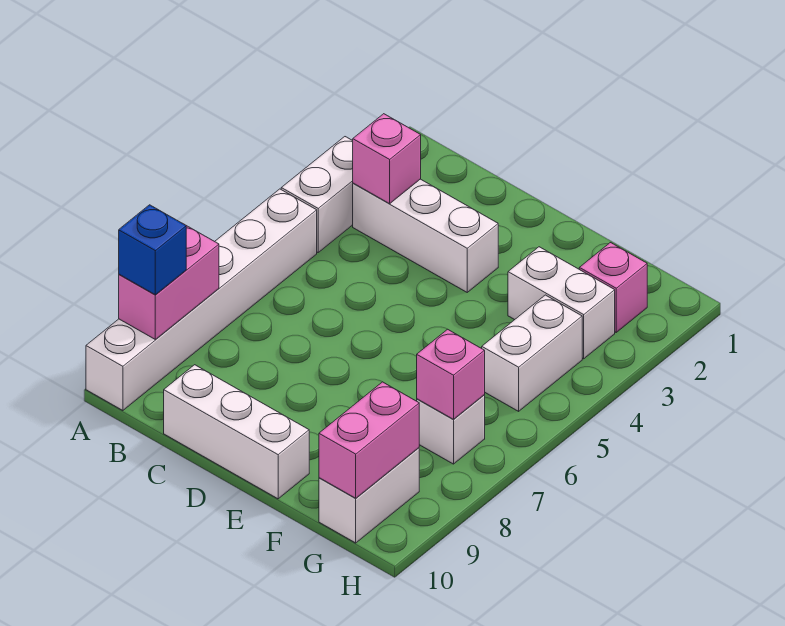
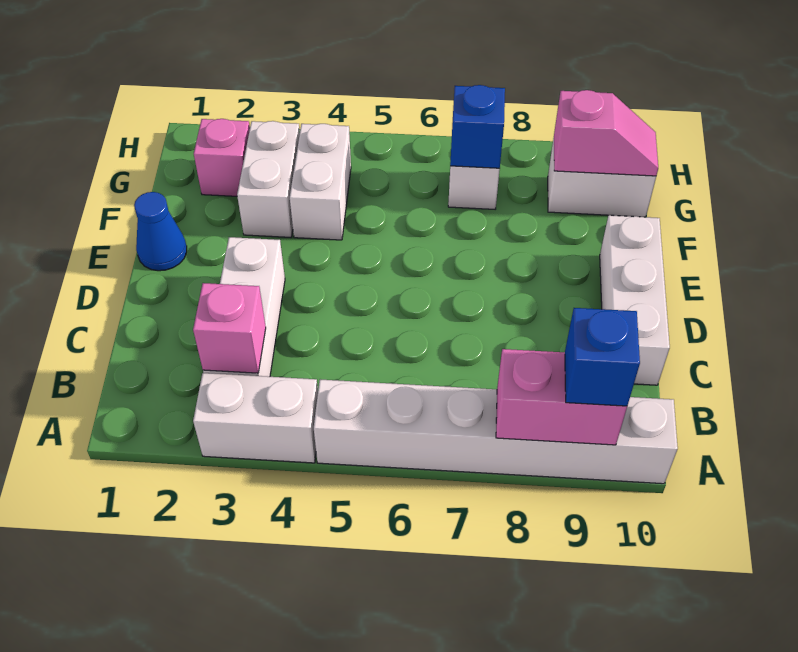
none -> blue 1x1 cone [134,192,187,271]
white 1x2 brick [482,295,582,411] -> white 1x2 brick turned to [290,124,351,240]
pink 1x1 brick [417,329,485,420] -> blue 1x1 brick [450,85,505,168]
pink 1x2 brick [319,382,419,498] -> pink 1x2 slope [554,90,658,176]

